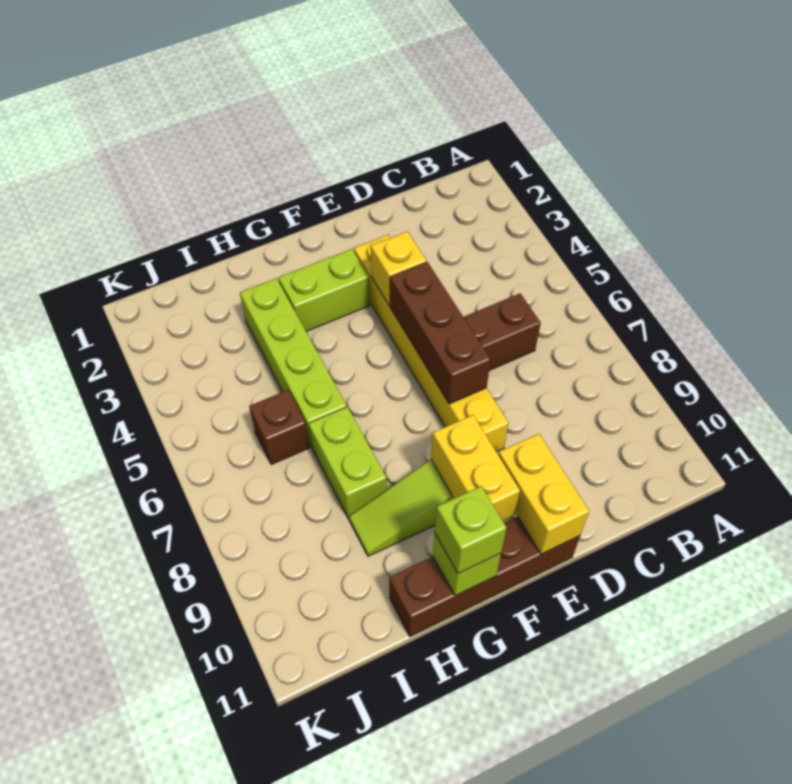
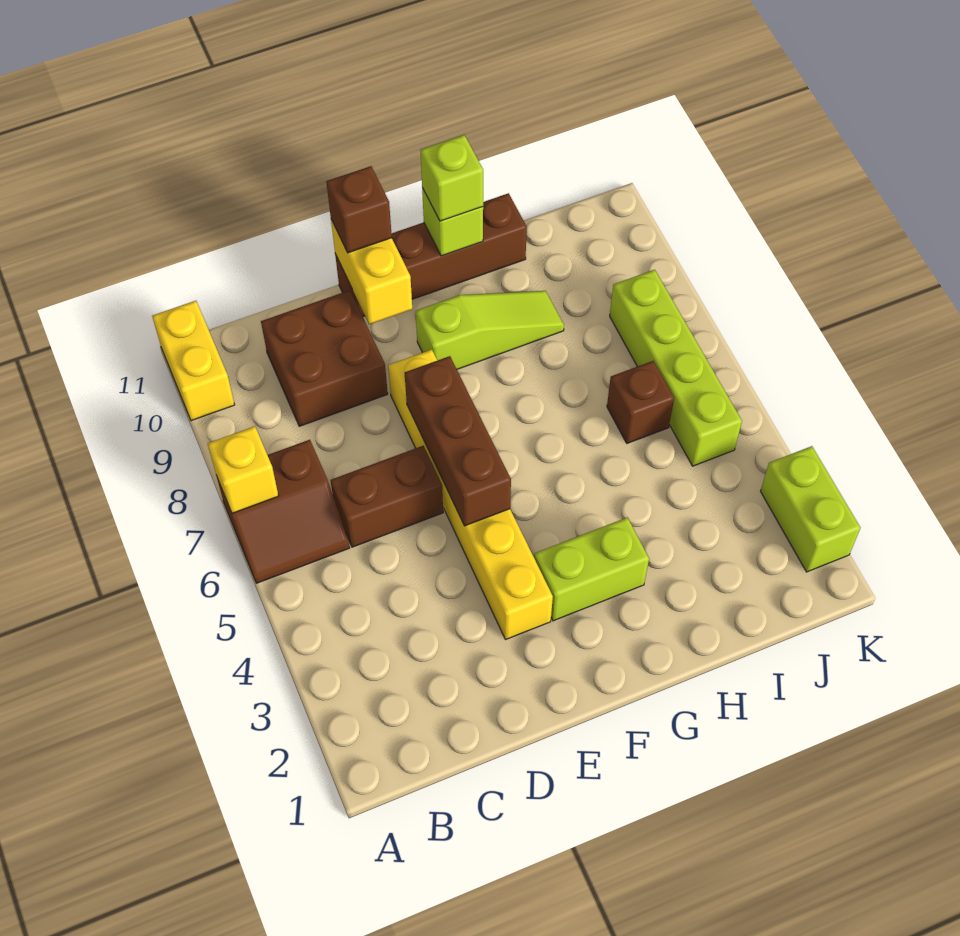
none -> brown 2x2 slope [217,440,350,583]
none -> brown 2x2 brick [261,290,388,426]
yellow 1x1 brick [371,231,426,306] -> yellow 1x1 brick moved to [208,426,278,513]
none -> brown 1x1 brick [326,166,392,253]
yellow 1x2 brick [431,415,520,521] -> yellow 1x2 brick moved to [152,301,235,421]
lime 1x4 brick [240,278,347,447] -> lime 1x4 brick moved to [610,270,742,466]
lime 1x2 brick [309,407,387,519] -> lime 1x2 brick moved to [761,446,860,572]

